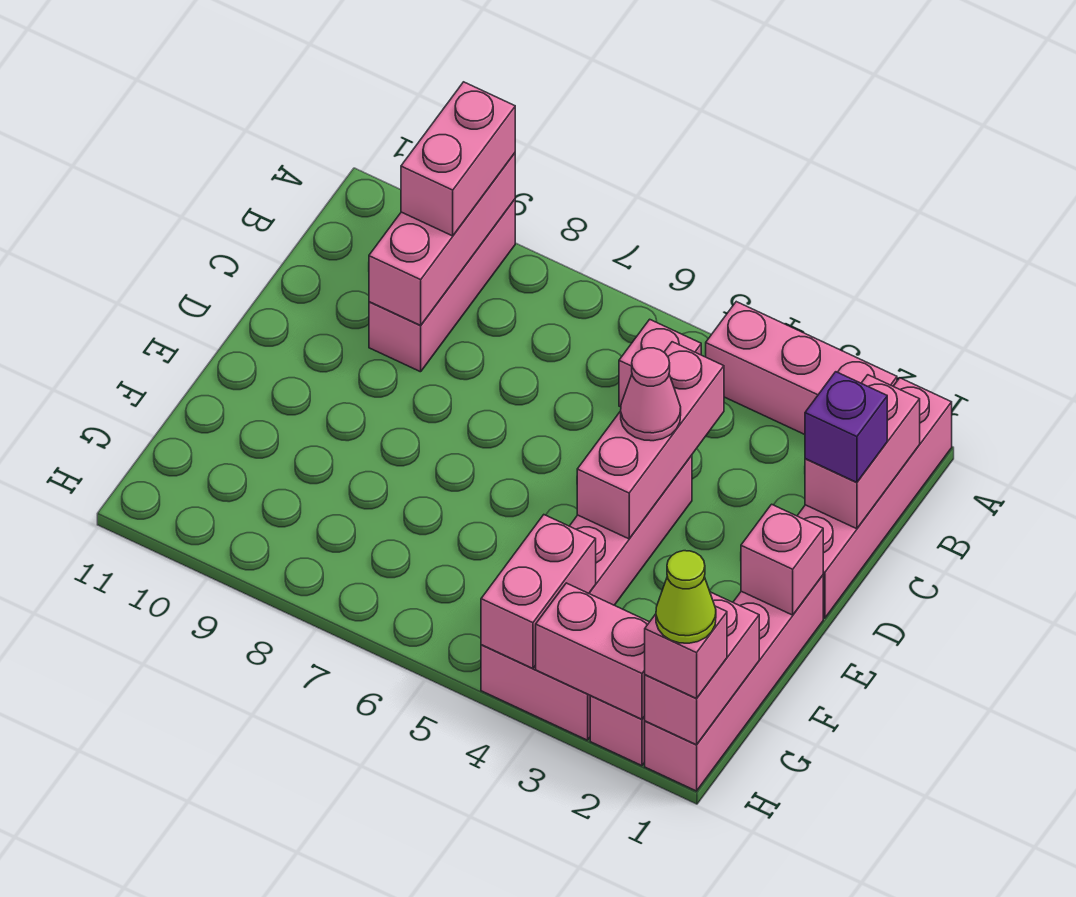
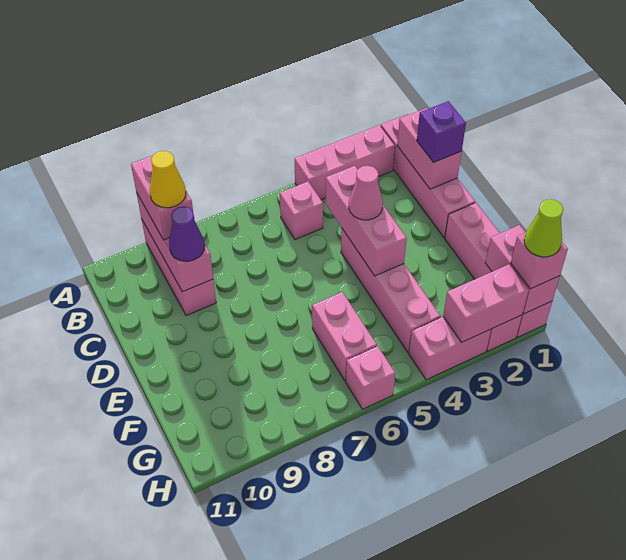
none -> yellow 1x1 cone [150,151,186,208]
none -> purple 1x1 cone [169,206,205,261]
pink 1x1 brick [741,504,823,615] -> pink 1x1 brick moved to [346,346,395,409]
pink 1x2 brick [481,515,596,668] -> pink 1x2 brick moved to [312,292,377,381]

